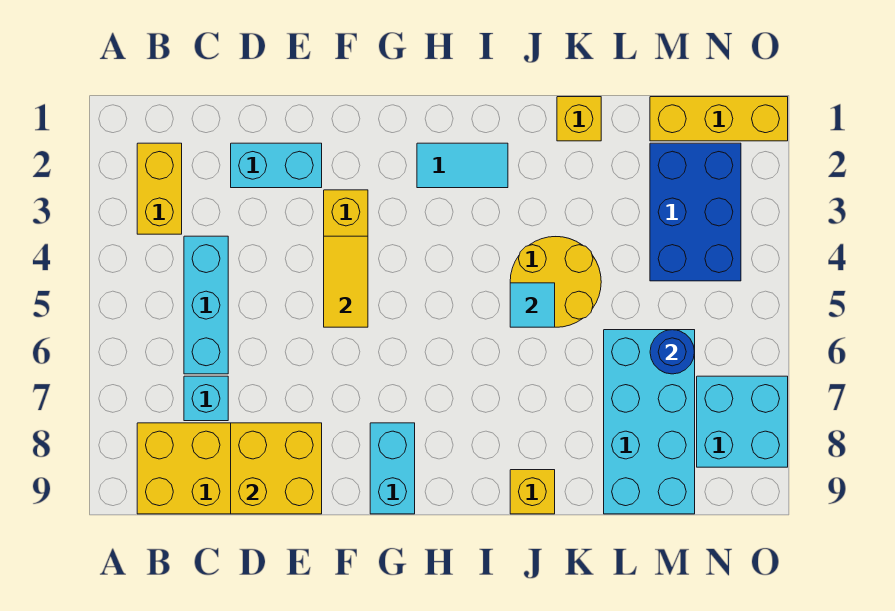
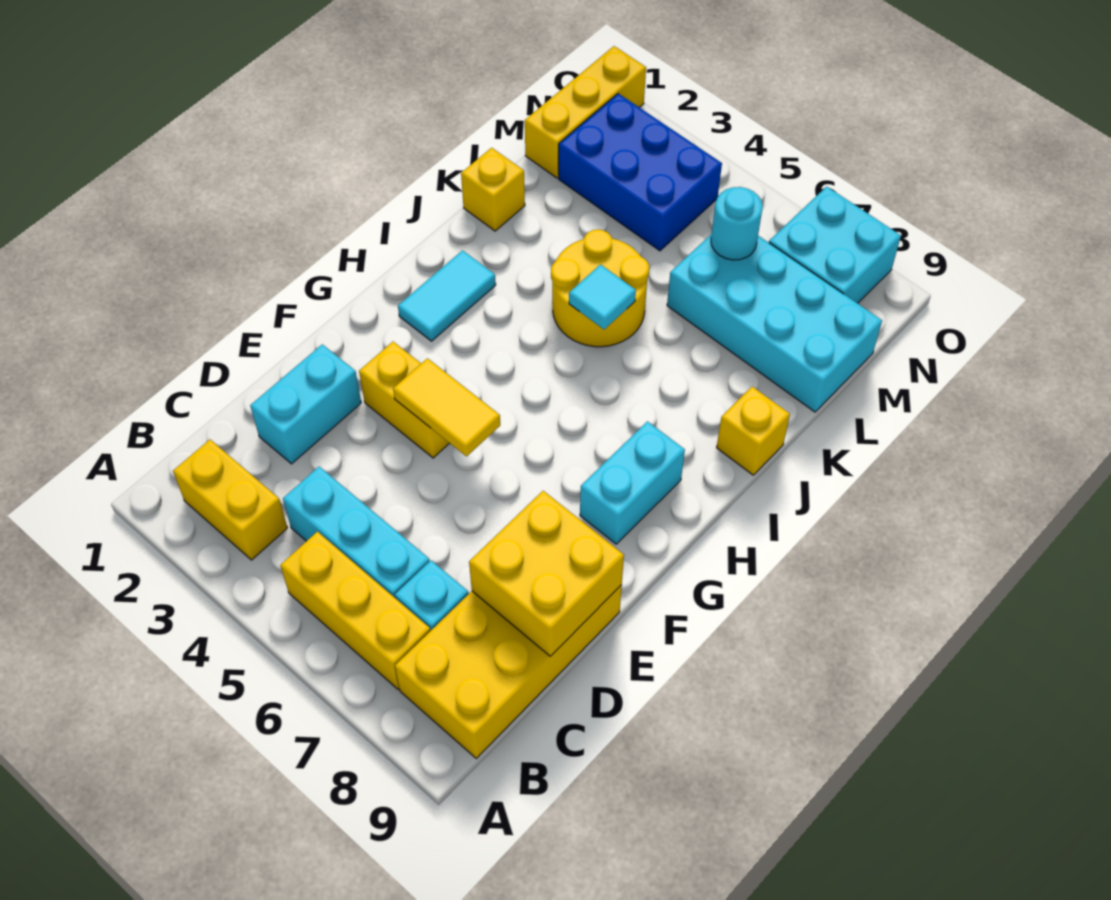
none -> yellow 1x3 brick [280,532,430,689]
cyan 1x2 brick [370,423,415,514] -> cyan 1x2 brick turned to [580,421,685,544]
blue 1x1 round brick [650,330,694,374] -> cyan 1x1 round brick [711,187,763,260]

